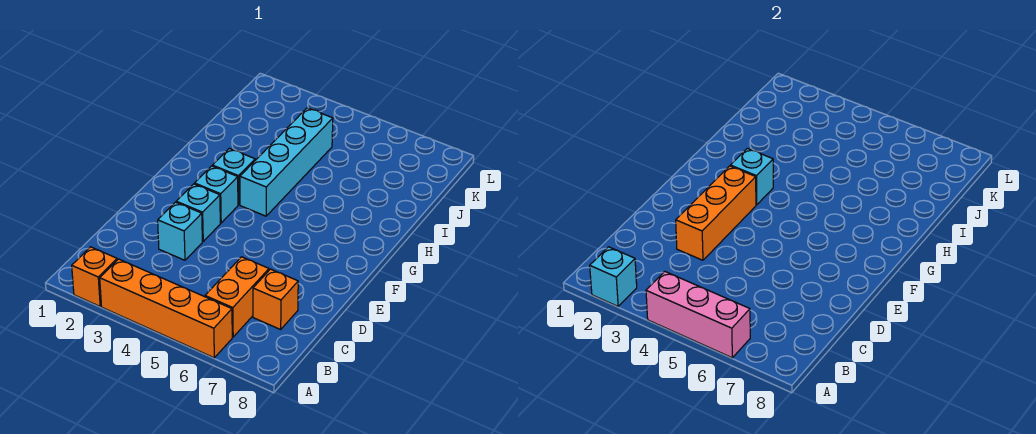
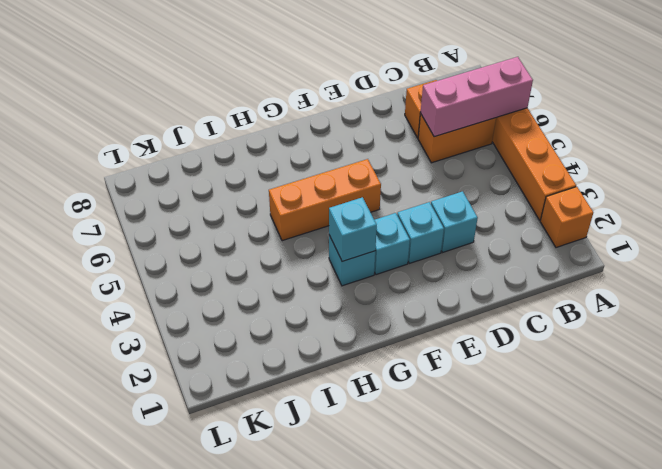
cyan 1x1 brick [590,247,637,306] -> none
pink 1x3 brick [646,271,750,358] -> pink 1x3 brick turned to [421,57,533,137]
orange 1x3 brick [676,166,756,260] -> orange 1x3 brick moved to [269,159,381,241]
cyan 1x4 brick [240,108,333,216] -> none

